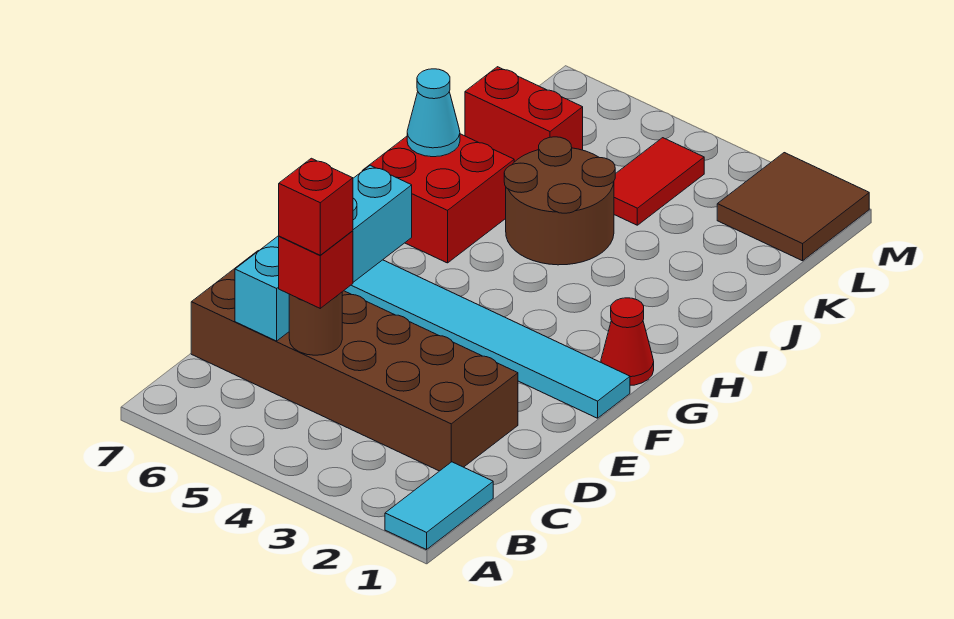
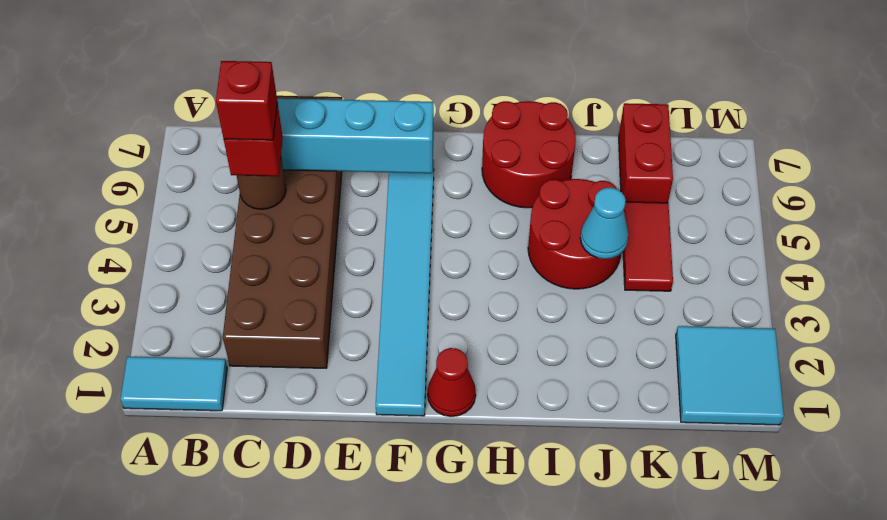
red 2x2 brick [363,134,514,263] -> red 2x2 round brick [482,101,576,208]
brown 2x2 round brick [504,137,615,265] -> red 2x2 round brick [528,179,627,289]
cyan 1x1 cone [407,69,460,157] -> cyan 1x1 cone moved to [580,188,628,259]
red 1x2 tile [614,138,704,225] -> red 1x2 tile turned to [623,202,673,291]
brown 2x2 tile [717,153,869,261] -> cyan 2x2 tile [676,326,784,425]

